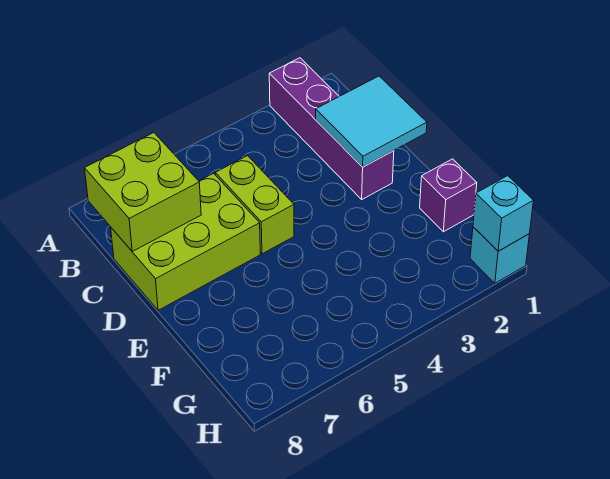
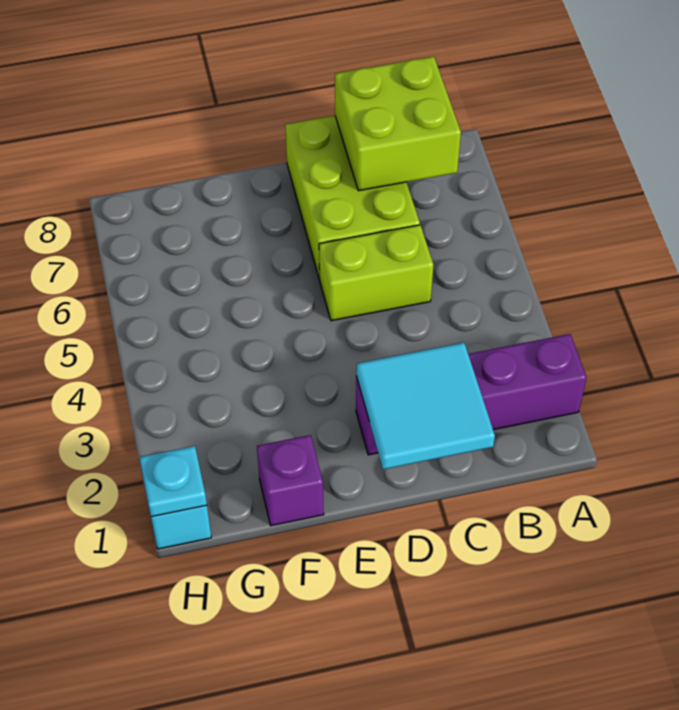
cyan 1x1 brick [473,176,533,251] -> cyan 1x1 plate [140,446,207,517]

